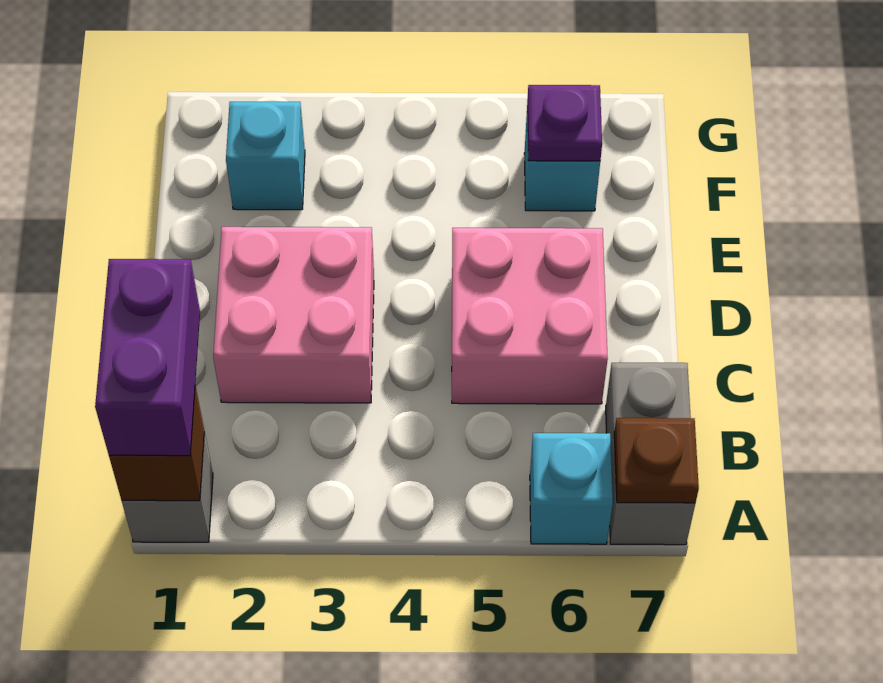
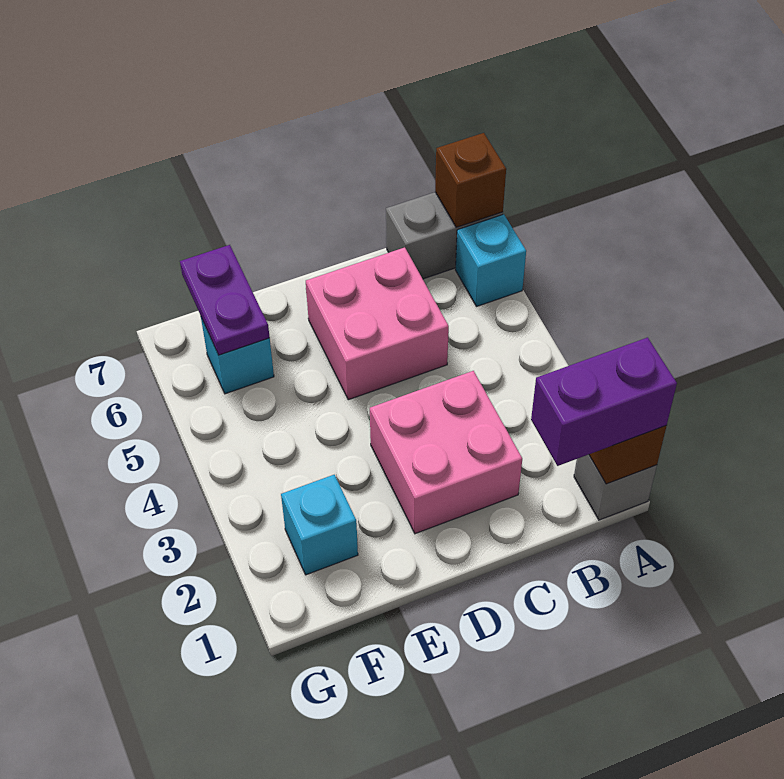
brown 1x1 plate [614,418,699,503] -> brown 1x1 brick [435,133,506,228]
purple 1x1 plate [527,85,602,161] -> purple 1x2 plate [180,245,270,355]

